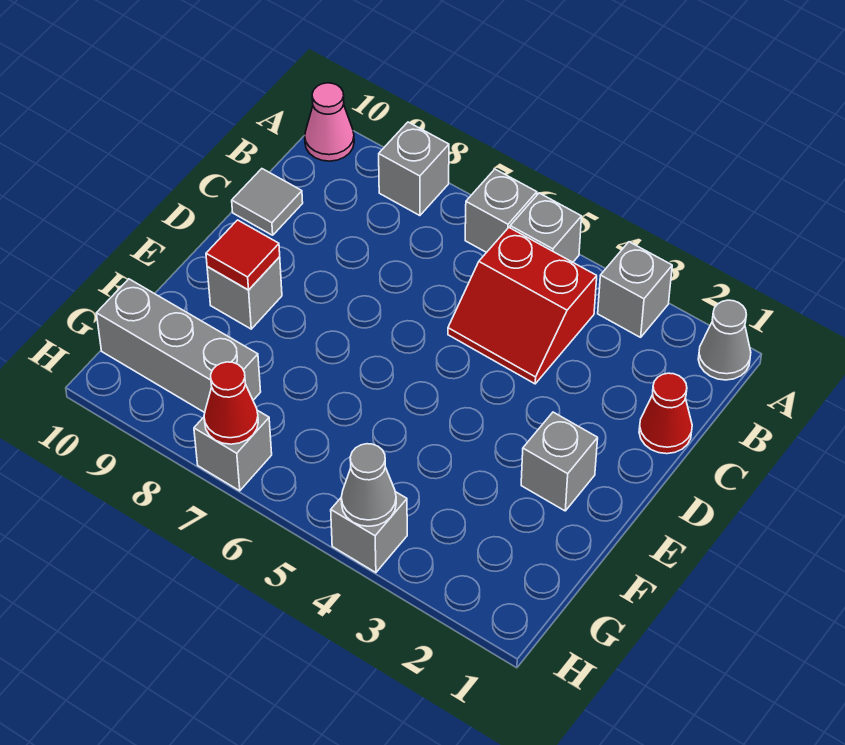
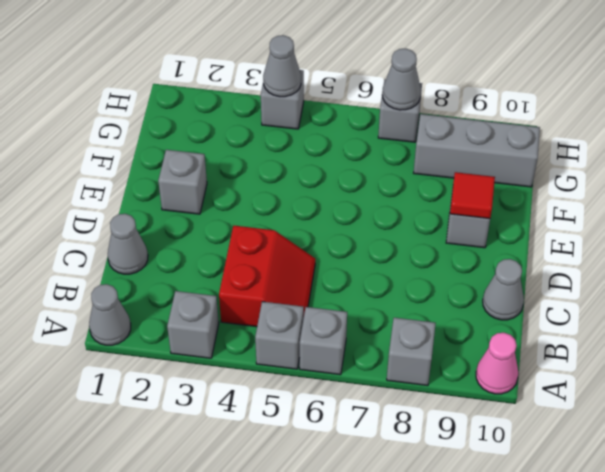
red 2x2 slope [448,228,597,384] -> red 2x2 slope turned to [219,226,315,327]
red 1x1 cone [639,373,692,454] -> grey 1x1 cone [108,214,148,274]
grey 1x1 tile [232,169,303,235] -> grey 1x1 cone [483,259,524,320]
red 1x1 cone [204,362,258,444] -> grey 1x1 cone [382,49,421,110]

